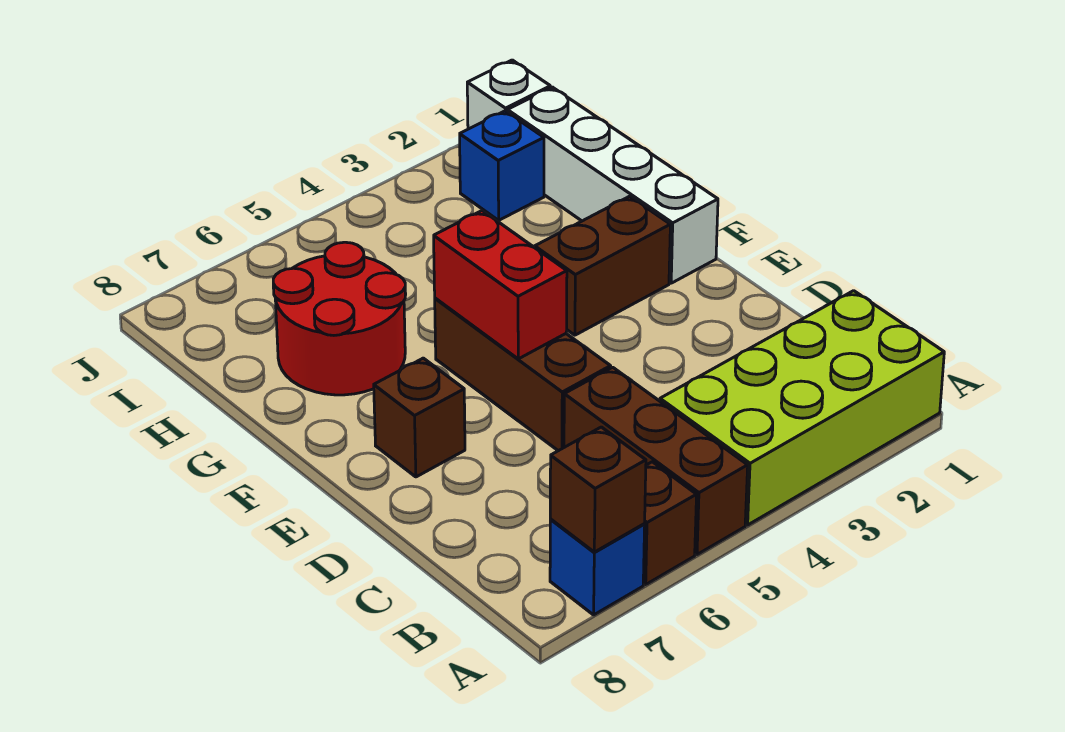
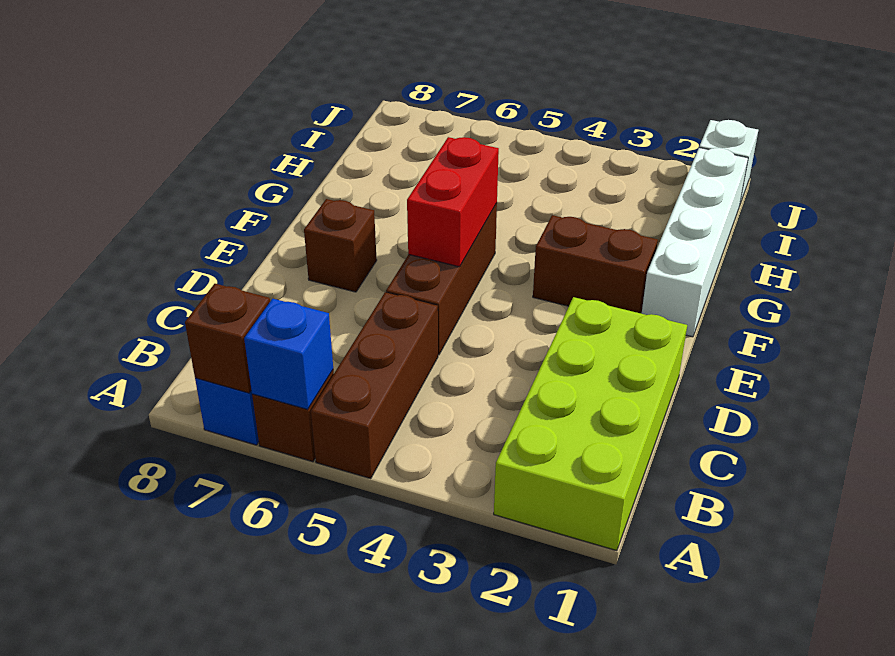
lime 2x4 brick [660,291,944,525] -> lime 2x4 brick turned to [494,297,687,551]
red 2x2 round brick [273,242,406,395] -> none
blue 1x1 brick [460,111,544,220] -> blue 1x1 brick moved to [244,299,333,409]

